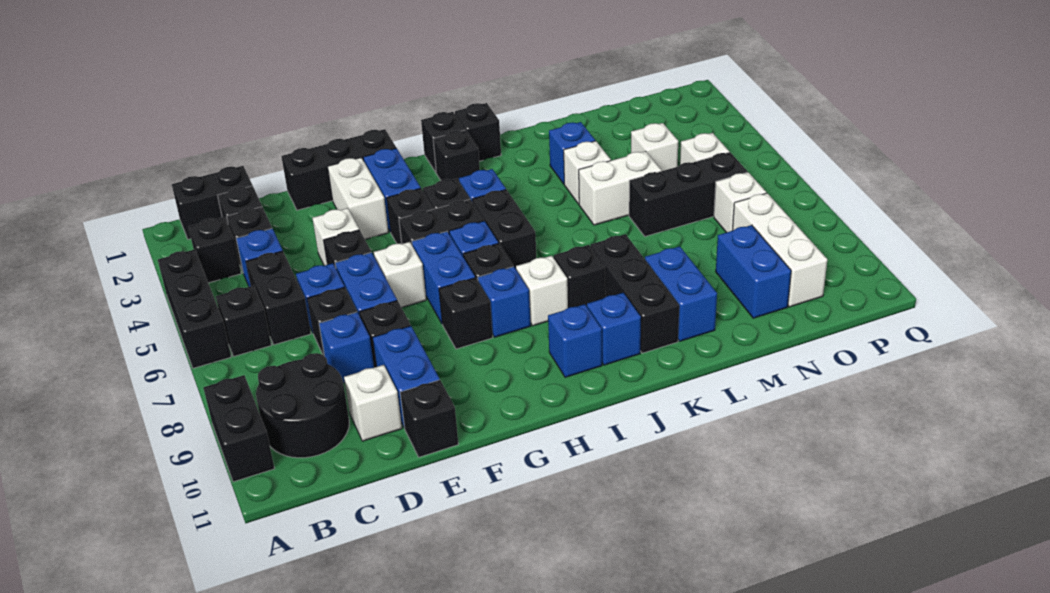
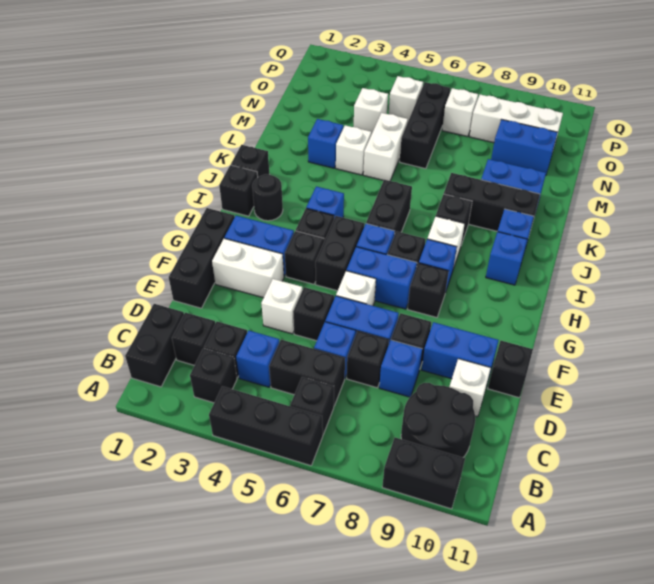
black 1x1 brick [433,130,480,181] -> black 1x1 round brick [252,174,283,221]
black 1x2 brick [472,189,536,269] -> black 1x2 brick turned to [366,180,412,235]

